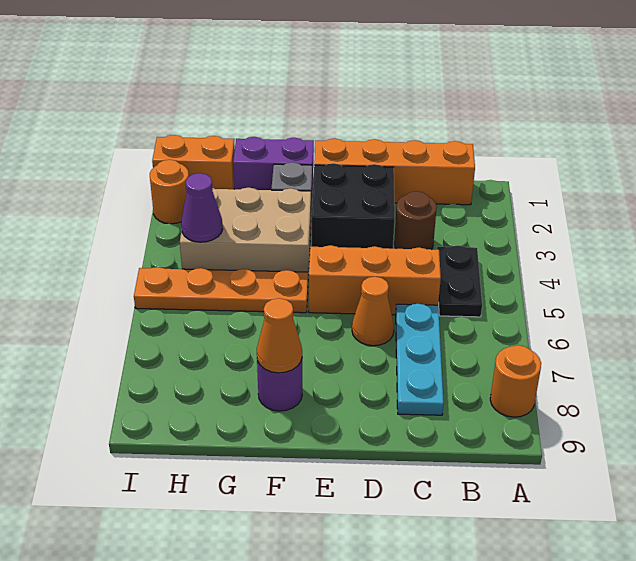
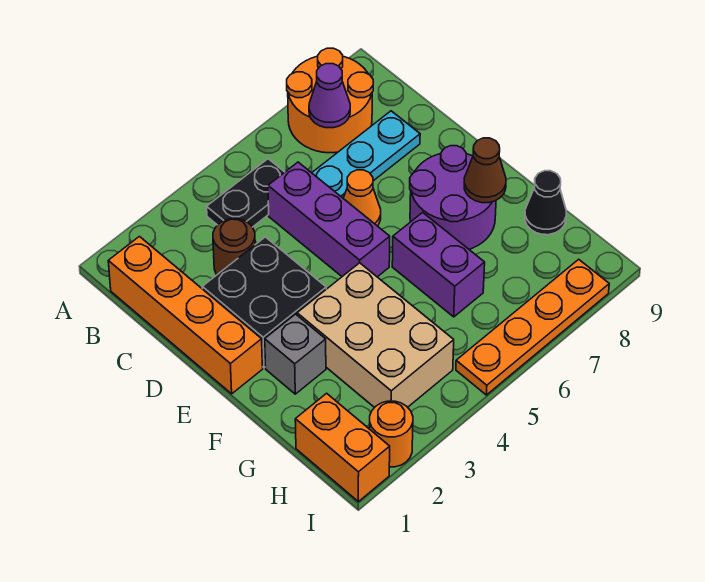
orange 1x1 round brick [490,345,541,417] -> orange 2x2 round brick [287,48,373,153]
orange 1x3 brick [309,245,441,315] -> purple 1x3 brick [268,162,390,277]
purple 1x2 brick [233,137,314,196] -> purple 1x2 brick moved to [392,212,485,317]
orange 1x4 plate [134,267,308,313] -> orange 1x4 plate turned to [456,259,609,395]
purple 1x1 round brick [257,359,302,411] -> purple 2x2 round brick [410,146,496,249]
orange 1x1 cone [257,298,302,373] -> brown 1x1 cone [464,138,506,203]
none -> black 1x1 cone [525,171,566,235]
purple 1x1 cone [181,173,223,242] -> purple 1x1 cone moved to [309,64,350,128]

